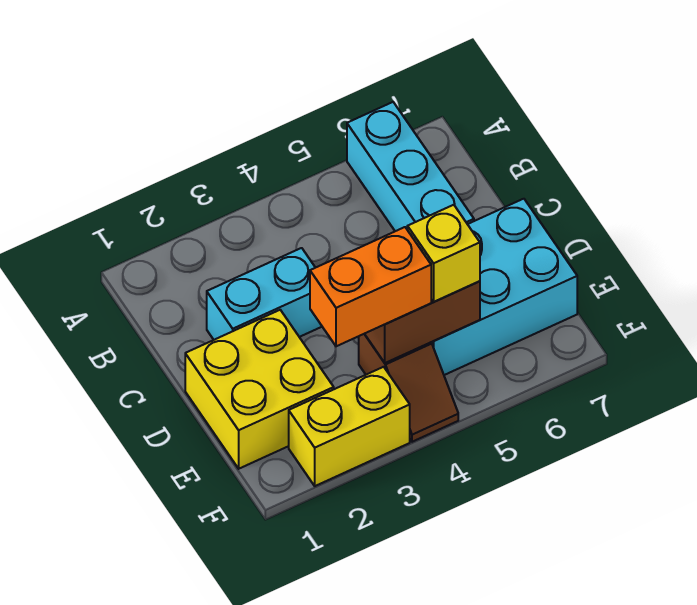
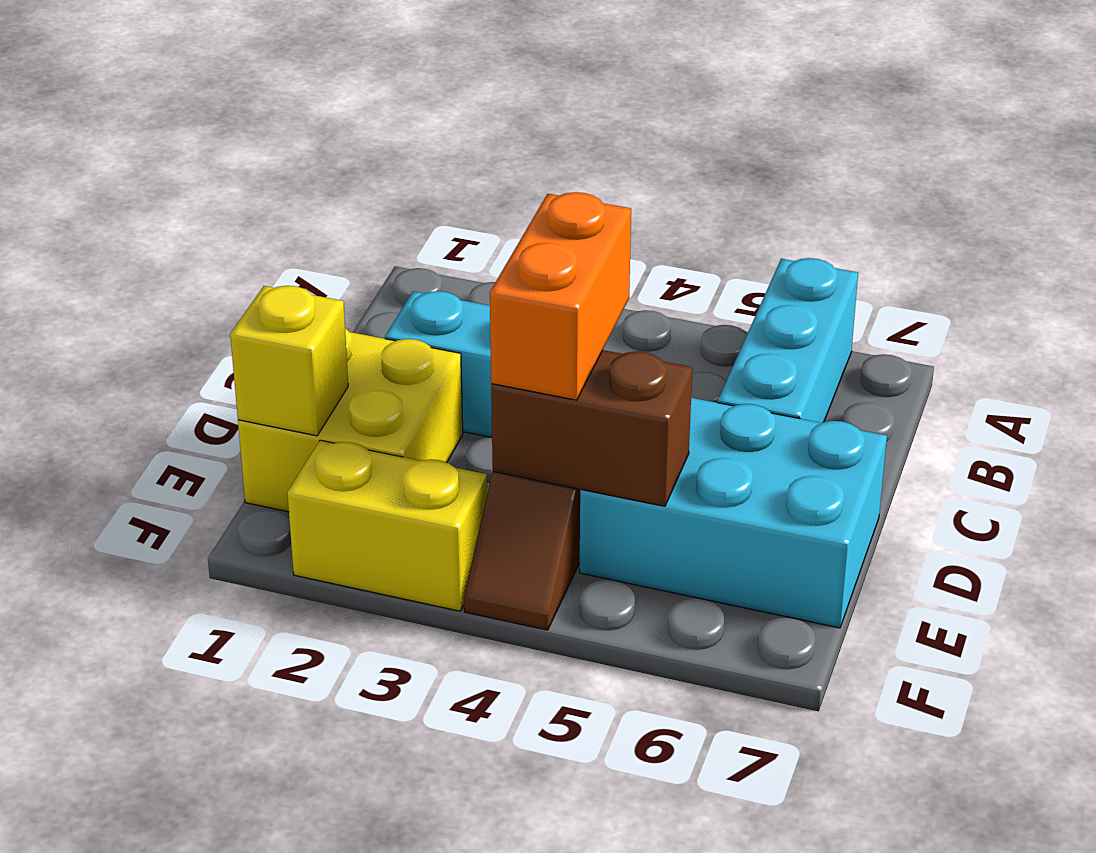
orange 1x2 brick [310,227,431,346] -> orange 1x2 brick turned to [490,192,631,400]
yellow 1x1 brick [407,205,480,302] -> yellow 1x1 brick moved to [230,286,348,436]

